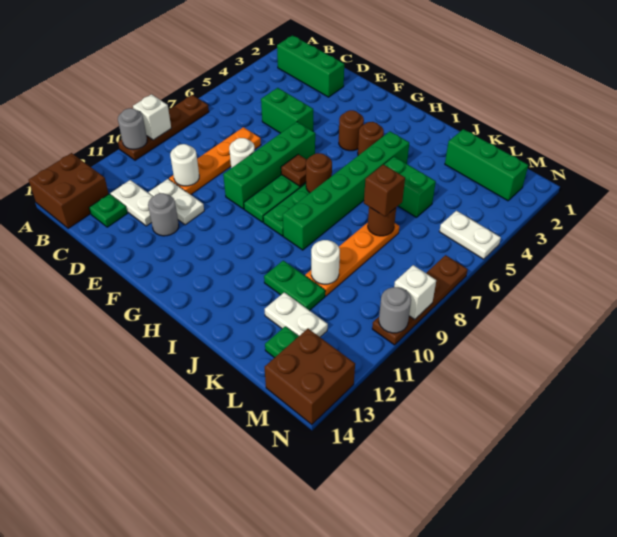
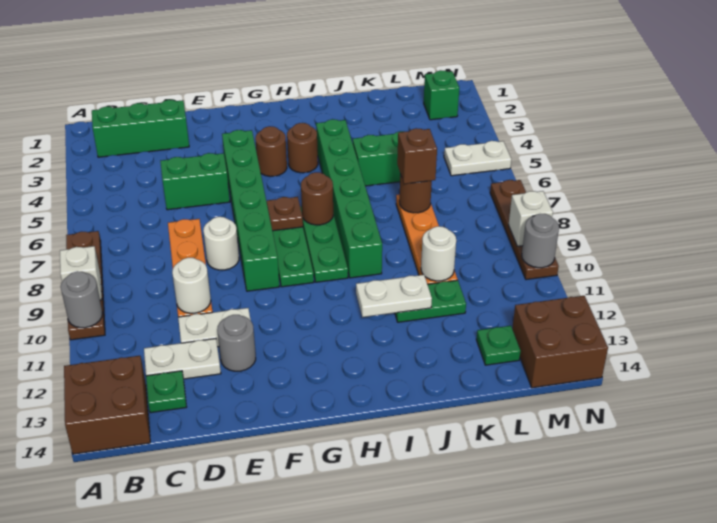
green 1x4 brick [223,122,315,209] -> green 1x6 brick [222,130,280,291]
green 1x3 brick [445,129,528,201] -> green 1x1 brick [424,70,459,120]
white 1x2 plate [265,292,328,337] -> white 1x2 plate moved to [356,275,432,317]

